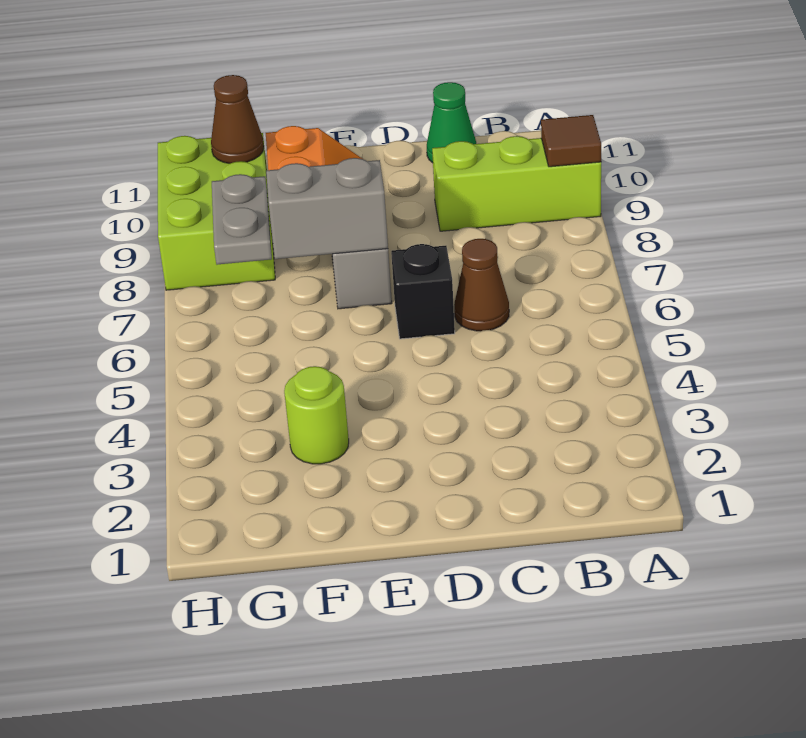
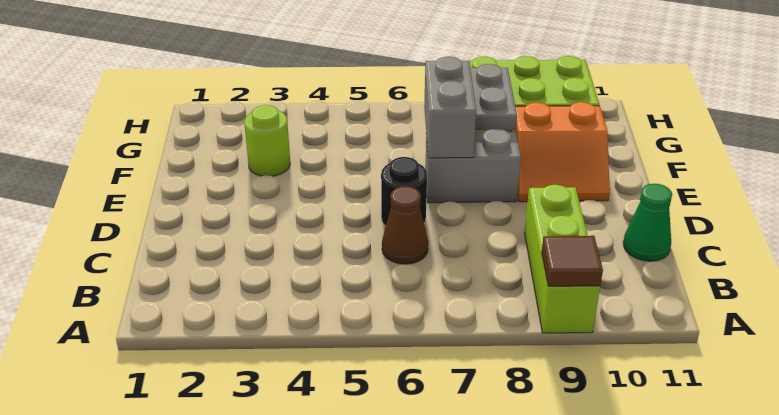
black 1x1 brick [391,244,455,339] -> black 1x1 round brick [381,157,427,226]
grey 1x2 plate [212,174,272,265] -> grey 1x2 plate turned to [470,64,517,130]
brown 1x1 cone [211,75,264,163] -> none

